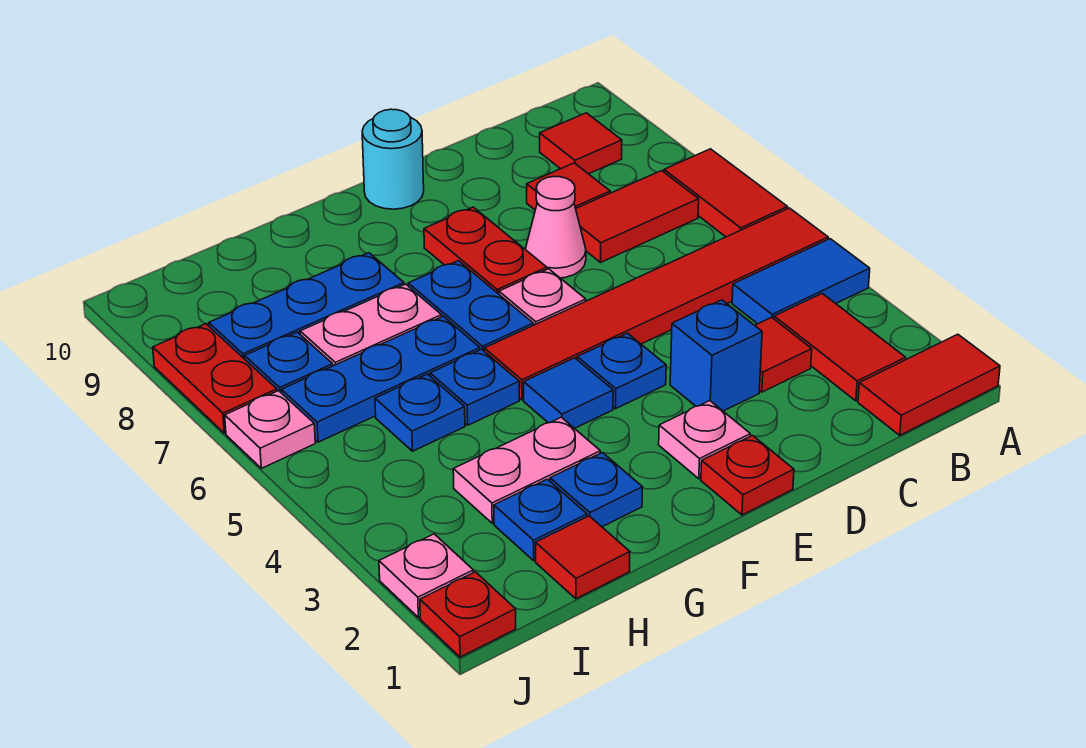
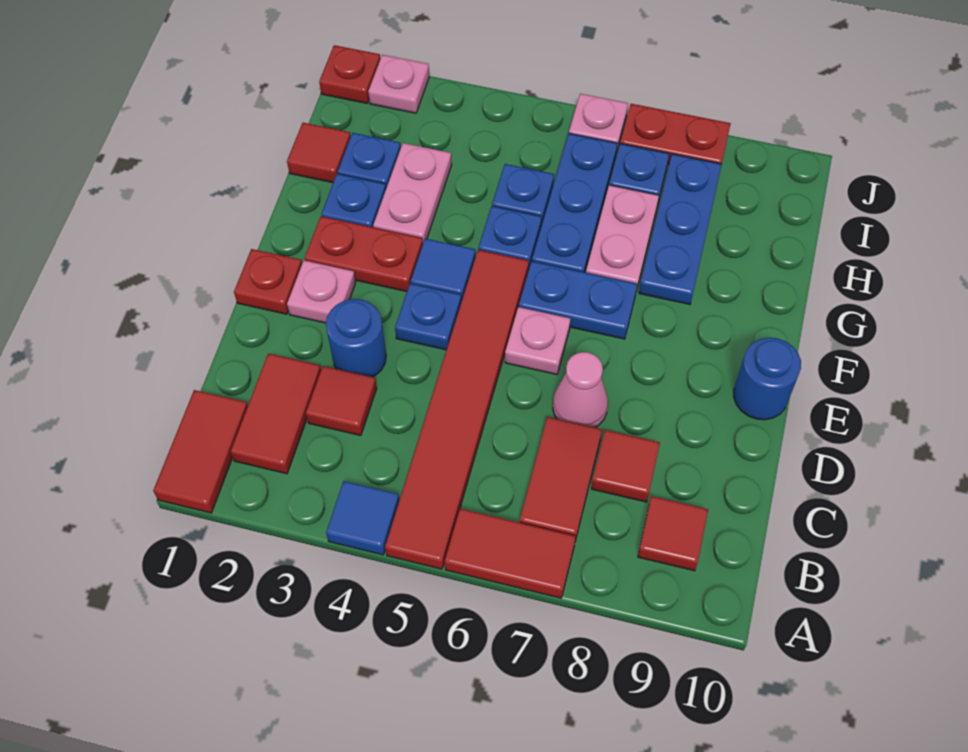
blue 1x2 tile [732,239,870,324] -> blue 1x1 tile [326,481,399,555]
red 1x2 tile [774,294,906,401] -> red 1x2 tile turned to [231,354,321,474]
blue 1x1 brick [670,300,762,411] -> blue 1x1 round brick [326,299,386,377]
red 1x2 plate [424,207,547,294] -> red 1x2 plate moved to [304,216,423,292]
cyan 1x1 round brick [362,109,424,209] -> blue 1x1 round brick [734,338,801,420]

